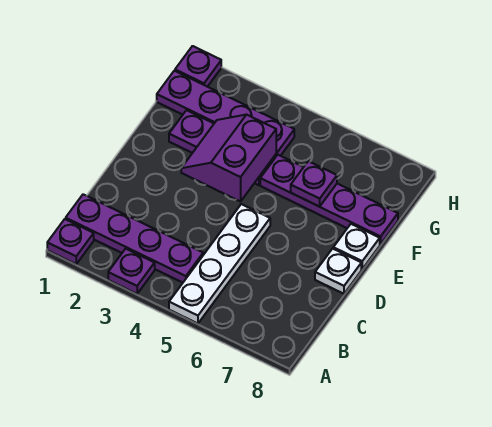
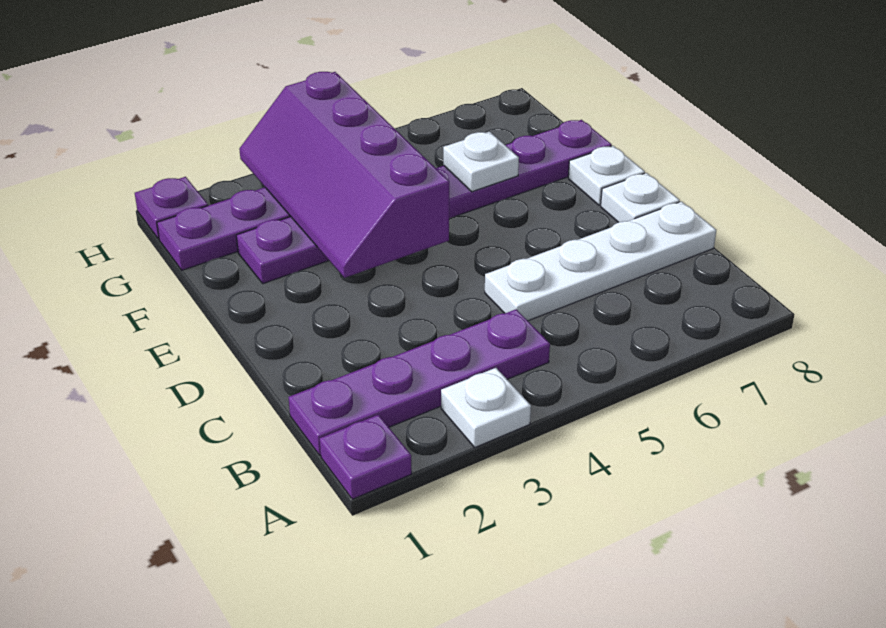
purple 1x1 plate [108,249,155,294] -> white 1x1 plate [441,368,531,447]
white 1x4 plate [169,204,270,323] -> white 1x4 plate turned to [485,201,716,321]
purple 2x2 slope [181,115,276,202] -> purple 2x4 slope [239,72,449,278]
purple 1x1 plate [291,161,337,207] -> white 1x1 plate [443,132,519,192]

